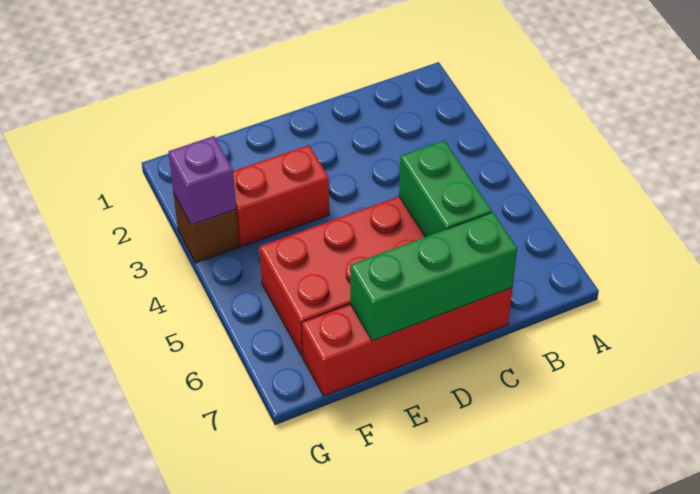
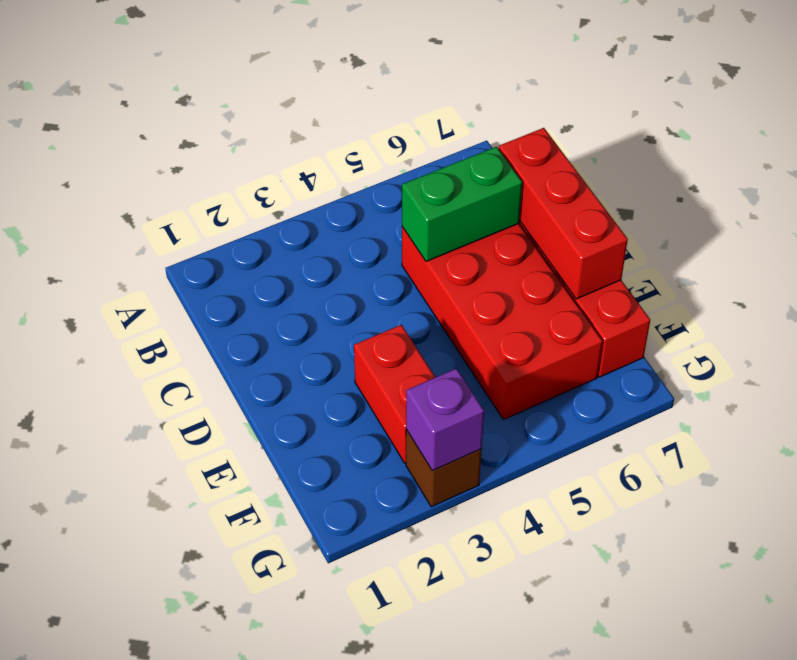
green 1x3 brick [350,212,517,341] -> red 1x3 brick [499,128,628,299]

